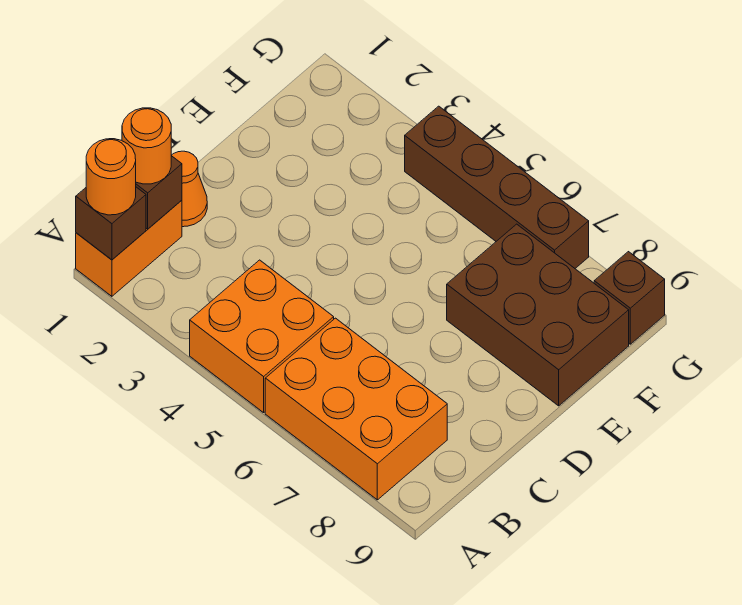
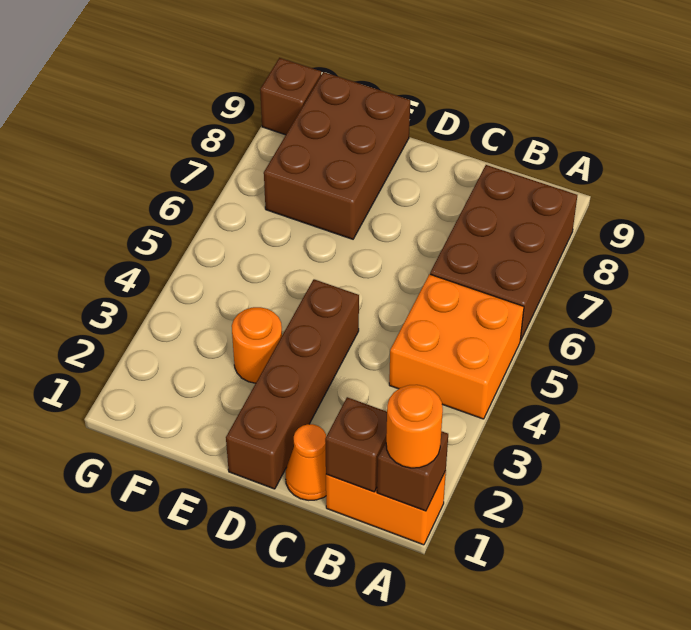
orange 2x3 brick [265,318,447,500] -> brown 2x3 brick [430,165,577,341]
orange 1x1 round brick [122,108,171,184] -> orange 1x1 round brick moved to [232,307,282,383]
brown 1x4 brick [405,106,589,268] -> brown 1x4 brick moved to [226,279,359,489]

